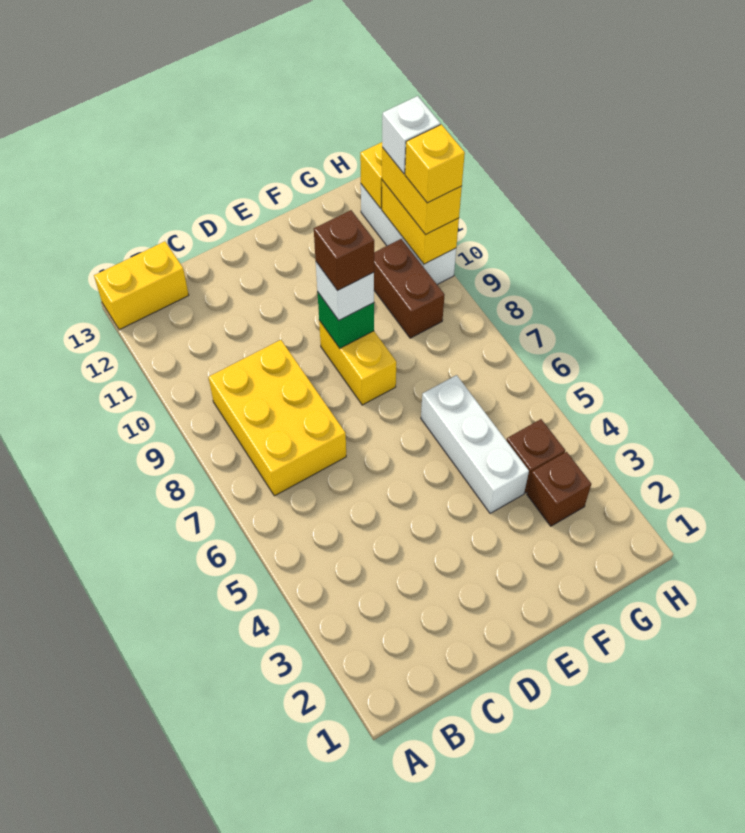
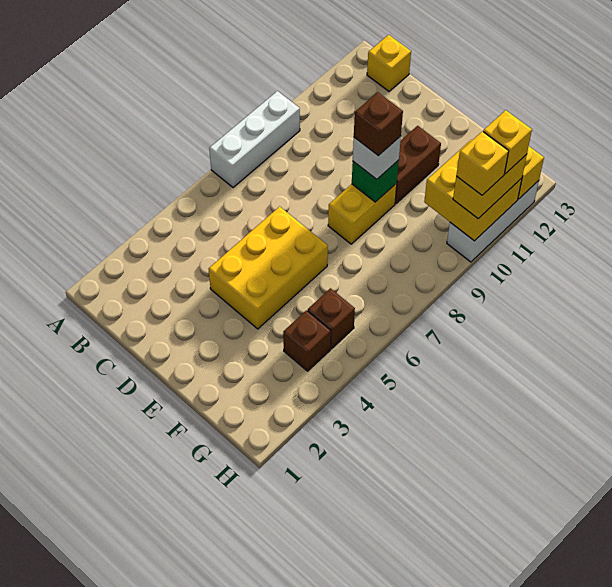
yellow 1x2 brick [94,241,189,330] -> yellow 1x1 brick [367,35,411,91]
yellow 2x3 brick [208,340,346,496] -> yellow 2x3 brick moved to [209,207,328,329]
white 1x3 brick [421,375,529,513] -> white 1x3 brick moved to [209,91,300,188]
brown 1x1 brick [527,452,591,526] -> brown 1x1 brick moved to [308,288,355,349]
brown 1x2 brick [374,239,444,338] -> brown 1x2 brick moved to [395,126,441,204]
yellow 1x2 brick [382,180,459,264] -> yellow 2x2 brick [424,140,522,241]
white 1x1 brick [382,96,440,174] -> yellow 1x1 brick [483,110,532,174]

